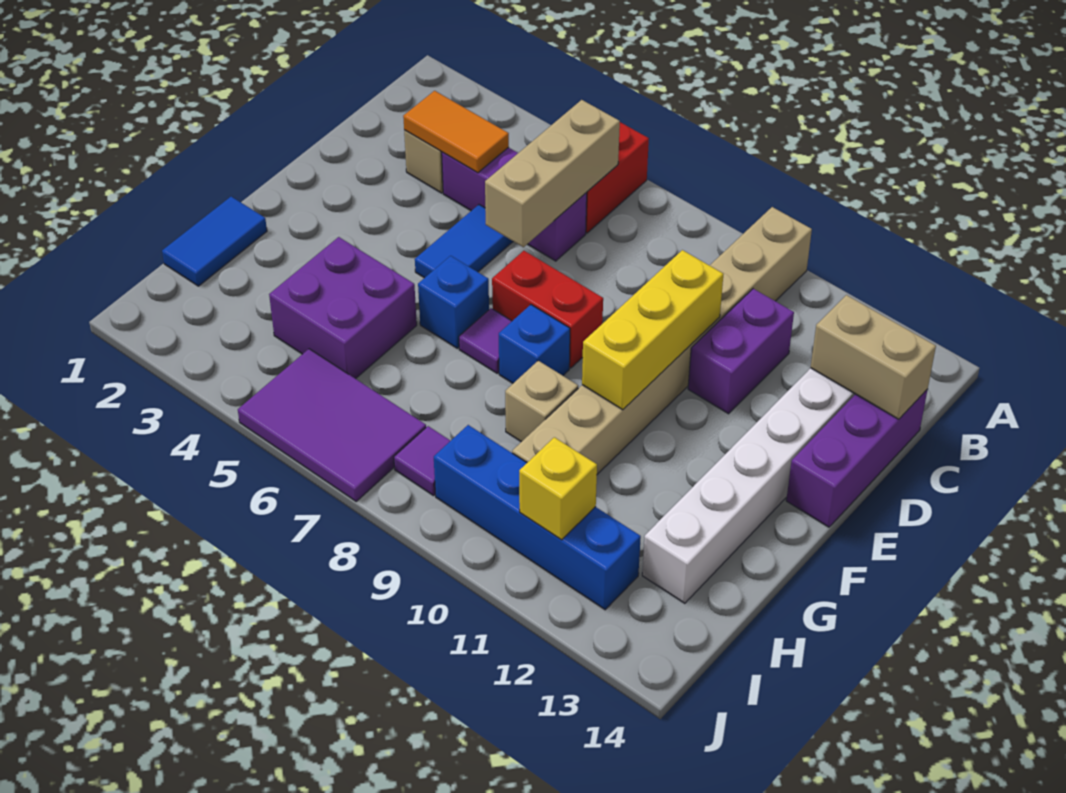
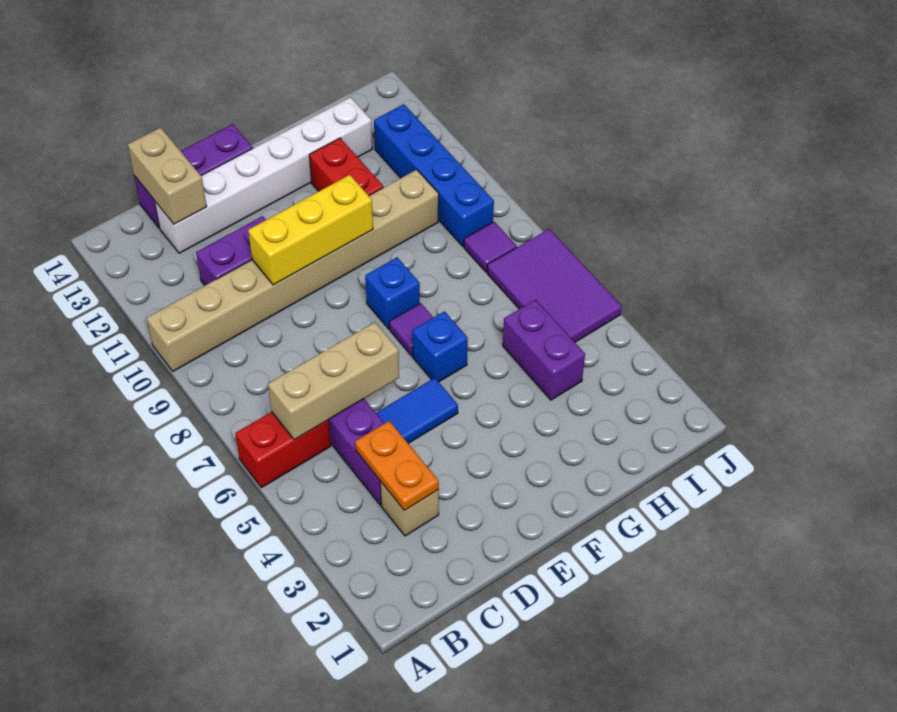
orange 1x2 tile [403,91,509,173] -> orange 1x2 plate [355,421,439,511]
red 1x2 brick [492,251,603,368] -> red 1x2 brick moved to [309,138,383,196]
blue 1x2 tile [162,197,267,286] -> none
purple 2x2 brick [269,237,417,379] -> purple 1x2 brick [503,300,585,400]
tan 1x1 brick [505,361,578,442] -> none
yellow 1x1 brick [519,437,597,540] -> none

